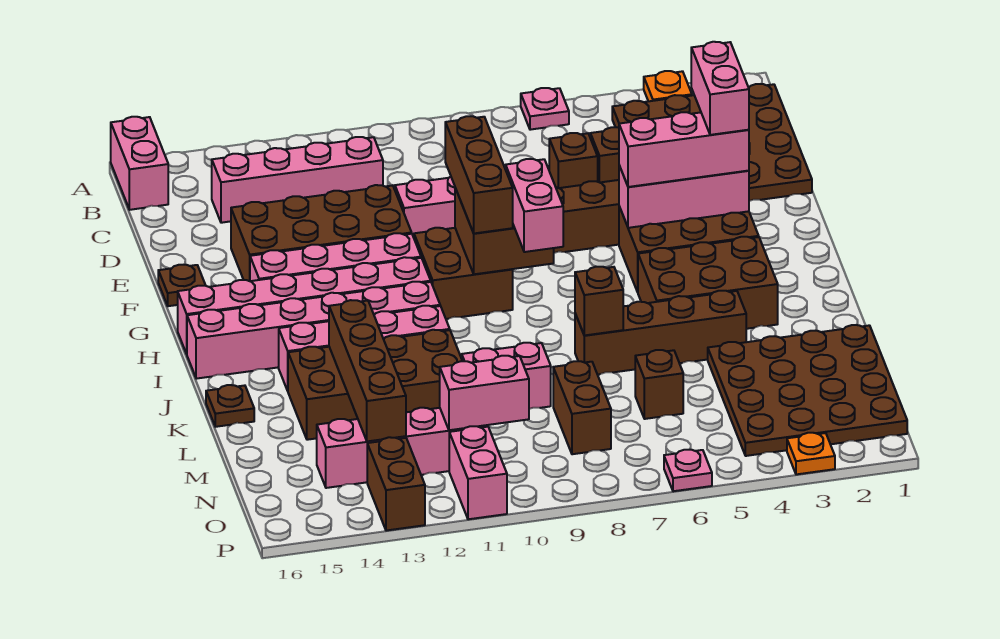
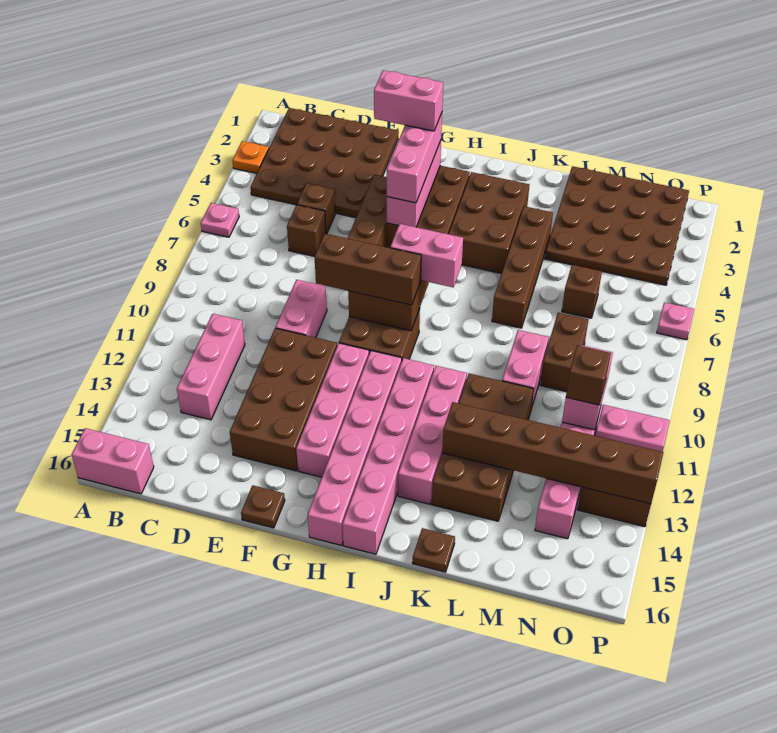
pink 1x4 brick [212,137,383,223] -> pink 1x3 brick [177,314,245,420]
brown 1x1 brick [575,267,623,335] -> brown 1x1 brick moved to [566,345,611,405]
brown 1x4 brick [329,300,406,441] -> brown 1x6 brick [442,402,664,504]
brown 1x2 brick [553,361,611,454] -> brown 1x2 brick turned to [540,313,588,392]
orange 1x1 plate [787,433,835,474] -> none

